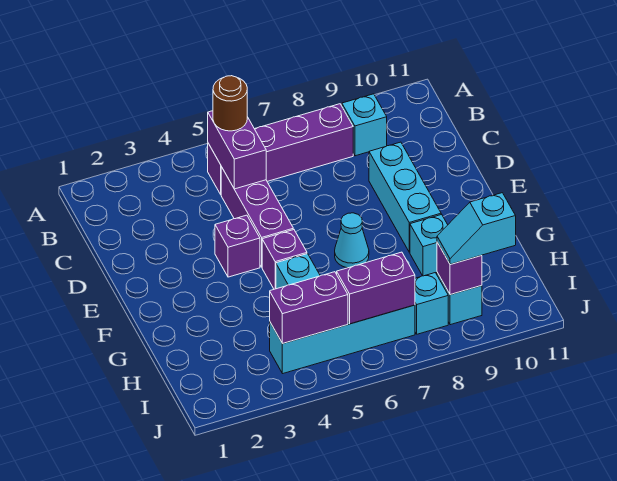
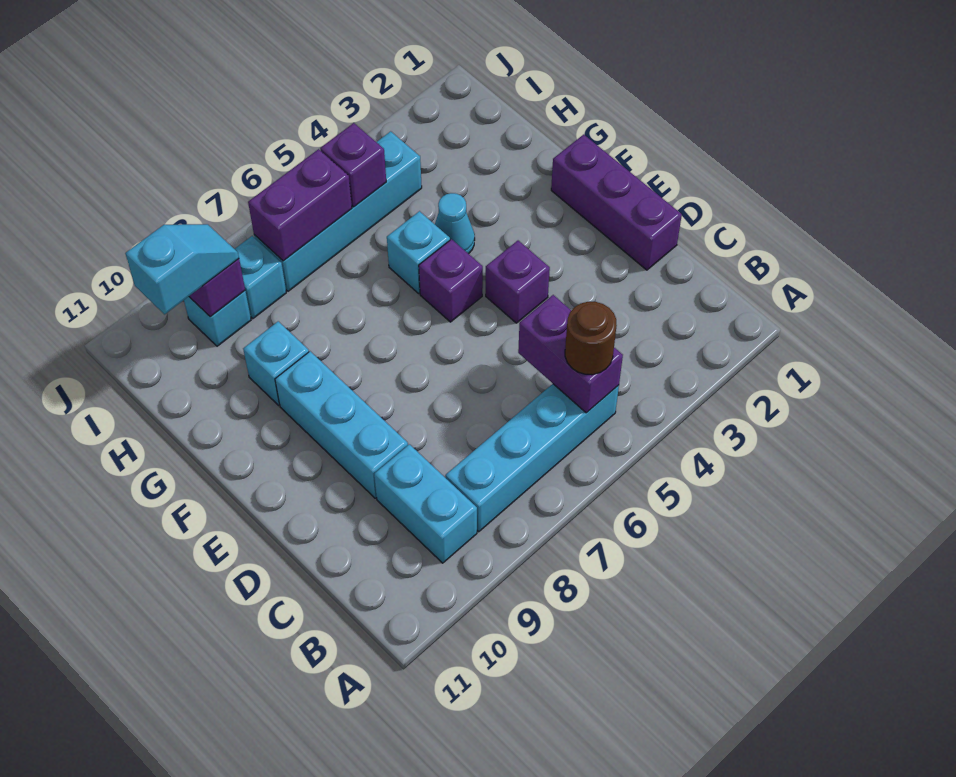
purple 1x4 brick [208,104,353,194] -> cyan 1x4 brick [446,384,619,532]
cyan 1x1 brick [342,94,387,156] -> cyan 1x2 brick [374,444,477,563]
purple 1x3 brick [221,167,293,267] -> purple 1x3 brick moved to [551,135,682,270]
cyan 1x1 cone [335,213,369,268] -> cyan 1x1 cone moved to [435,193,475,254]
purple 1x2 brick [270,272,348,344] -> purple 1x1 brick [320,123,386,207]

